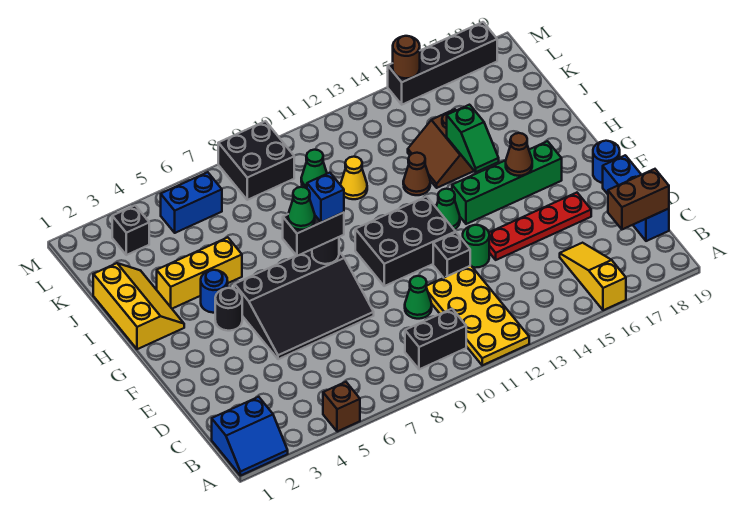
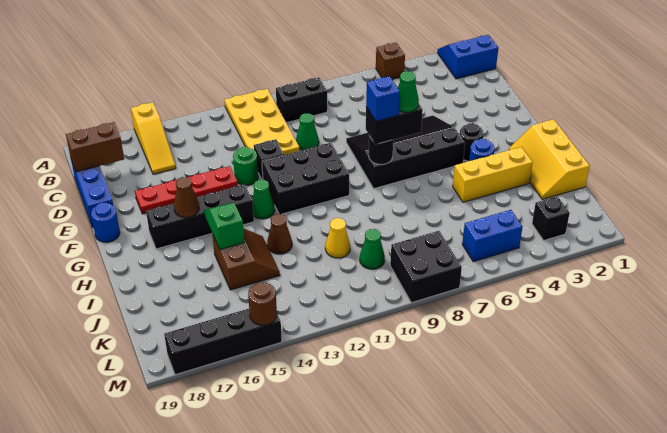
green 1x4 brick [452,141,562,224] -> black 1x4 brick [146,184,254,249]

